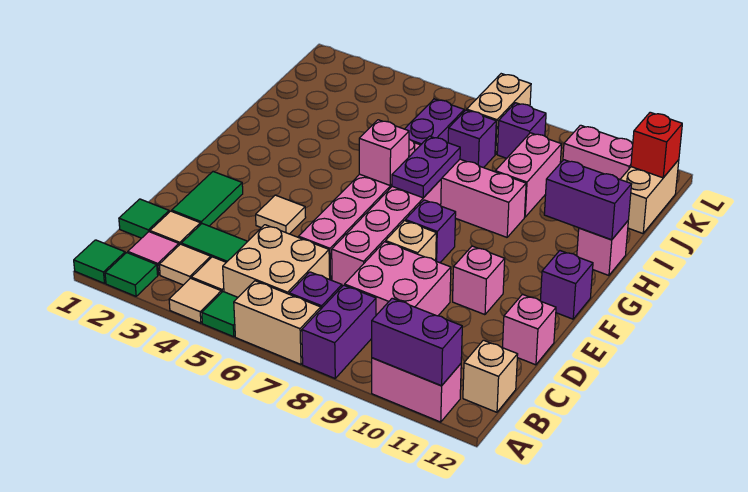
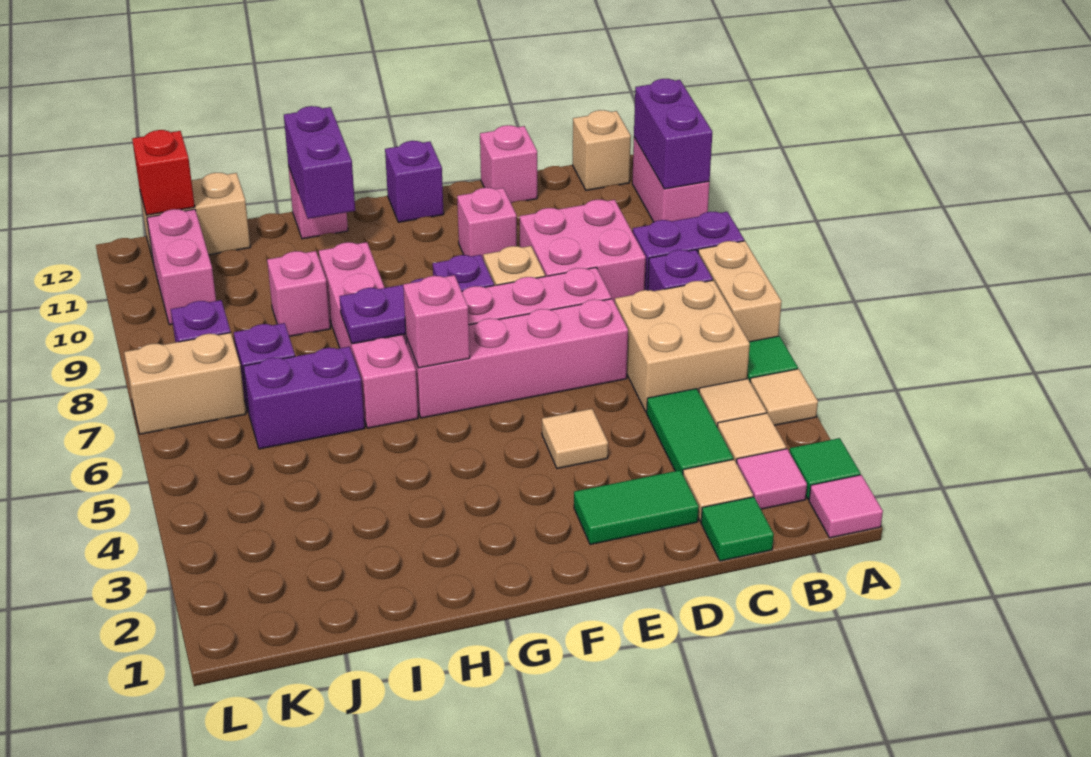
green 1x1 tile [74,240,125,283] -> pink 1x1 tile [809,475,883,538]
pink 1x2 brick [495,133,562,217] -> pink 1x1 brick [267,251,330,337]

